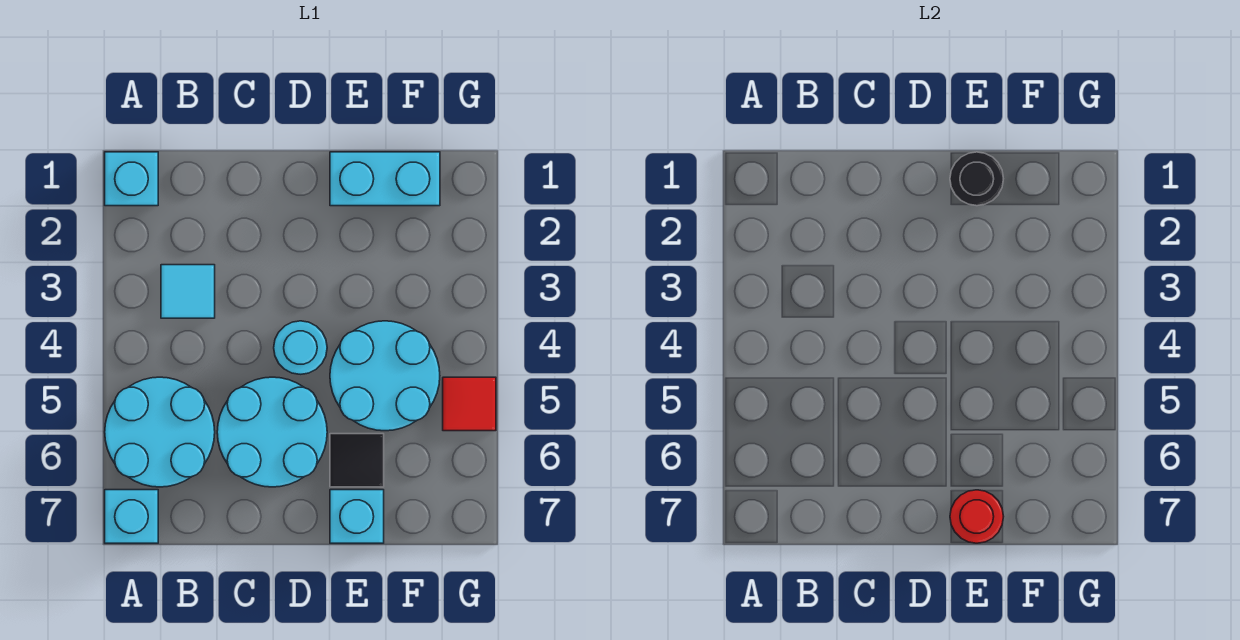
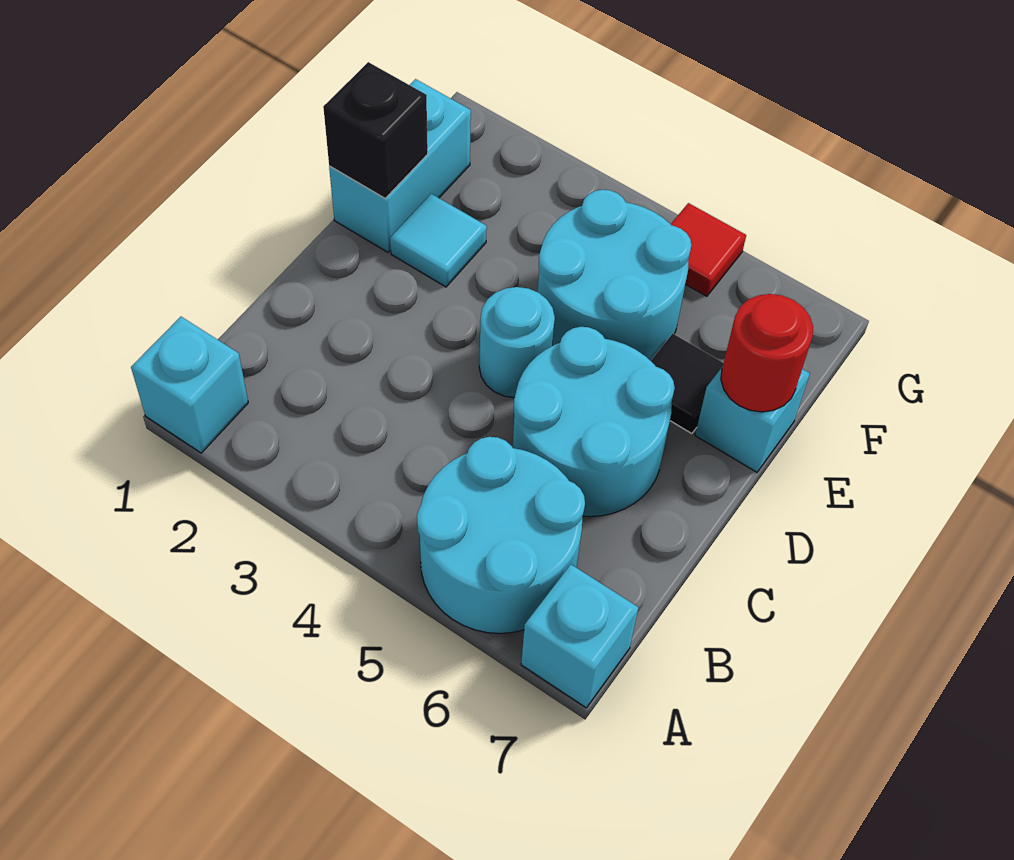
cyan 1x1 tile [161,265,215,318] -> cyan 1x1 tile moved to [390,194,487,287]
black 1x1 round brick [950,152,1003,206] -> black 1x1 brick [323,62,428,198]

